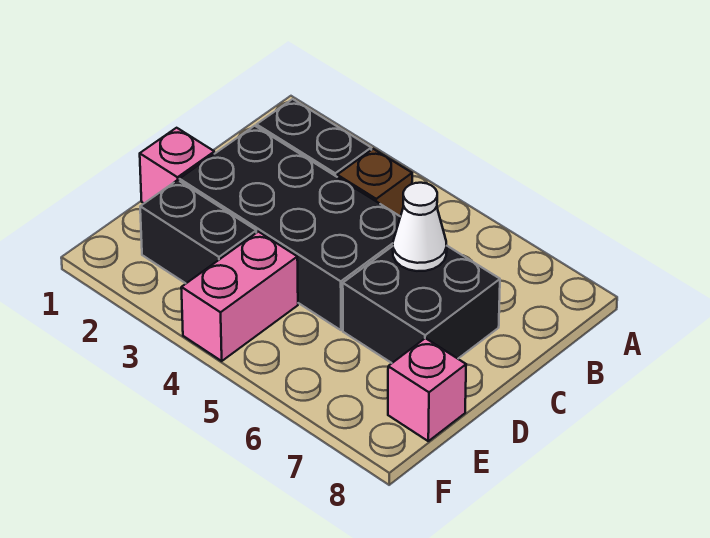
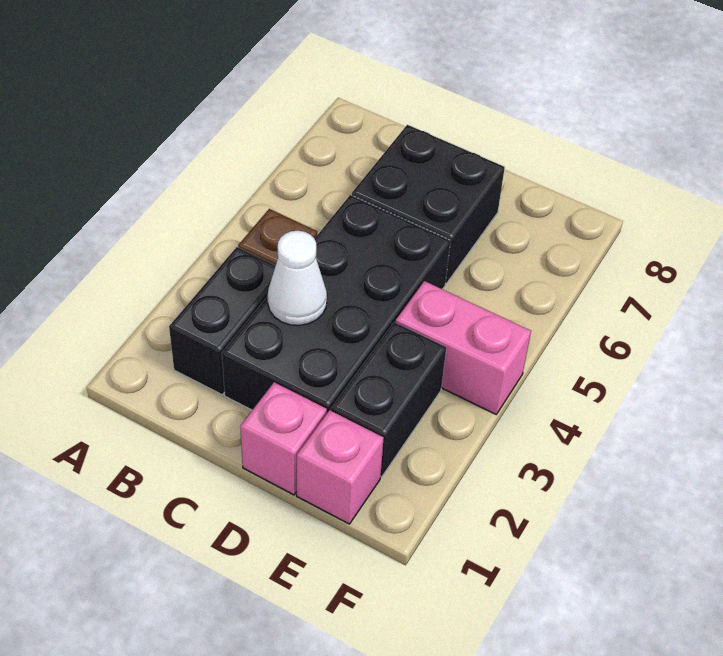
white 1x1 cone [393,183,447,271] -> white 1x1 cone moved to [268,231,327,325]
pink 1x1 brick [388,338,466,441] -> pink 1x1 brick moved to [297,410,384,524]

